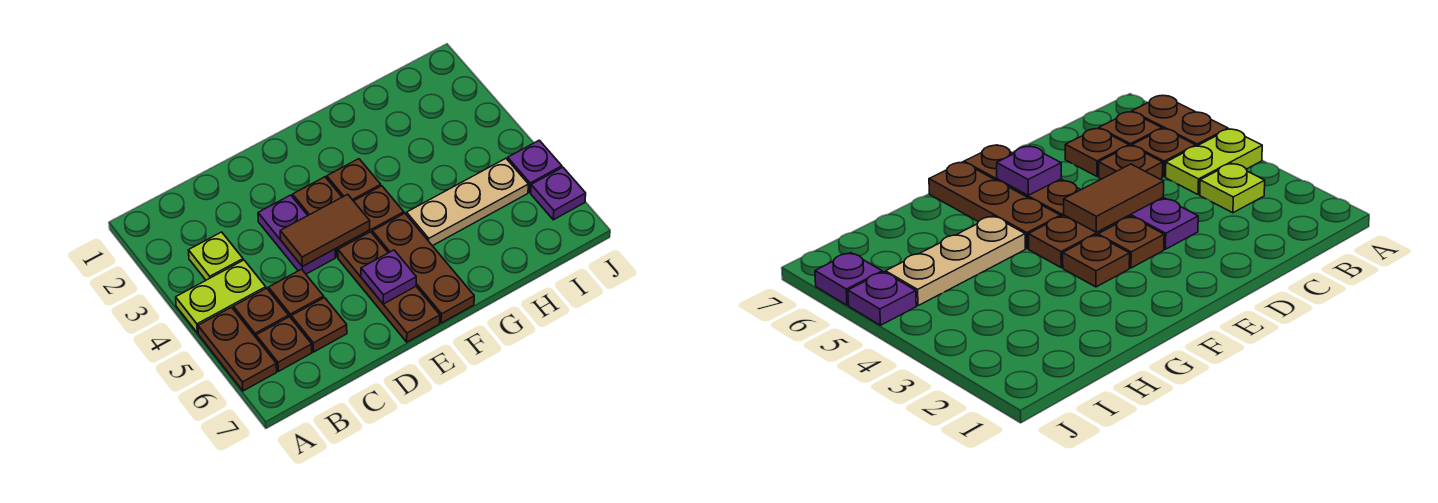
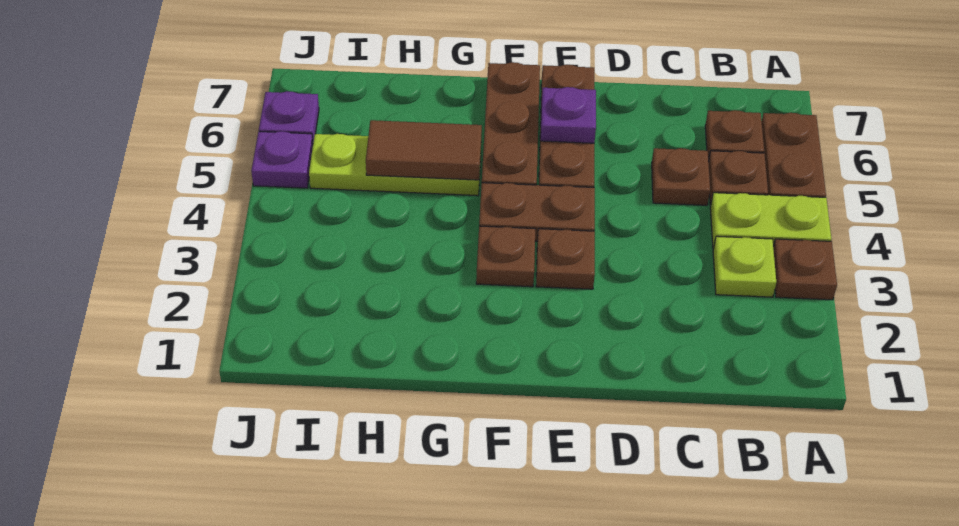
brown 1x1 plate [291,298,347,352] -> brown 1x1 plate moved to [773,239,837,300]
purple 1x2 plate [258,195,335,274] -> none
brown 1x2 tile [280,194,370,266] -> brown 1x2 tile moved to [366,120,482,180]
tan 1x3 plate [407,159,529,246] -> lime 1x3 plate [309,134,481,196]

